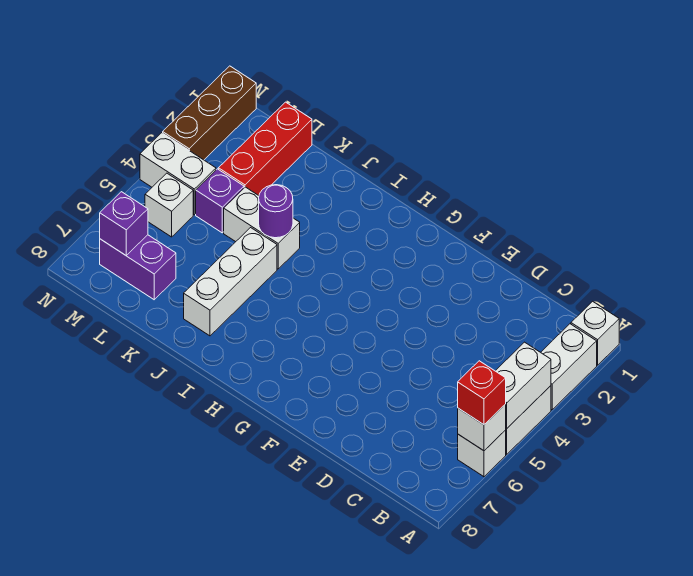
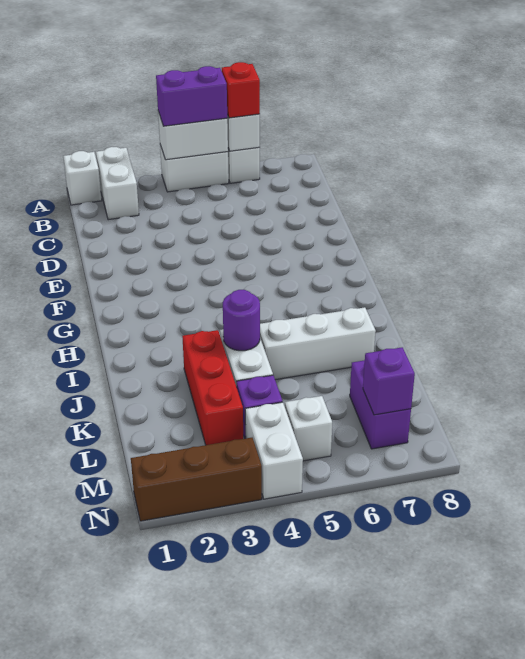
white 1x2 brick [541,324,597,410] -> white 1x2 brick turned to [96,147,139,220]
none -> purple 1x2 brick [156,66,227,126]
red 1x3 brick [218,102,312,196] -> red 1x3 brick turned to [182,330,243,445]

